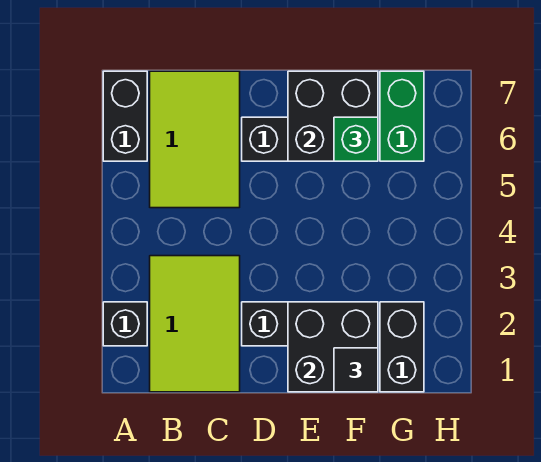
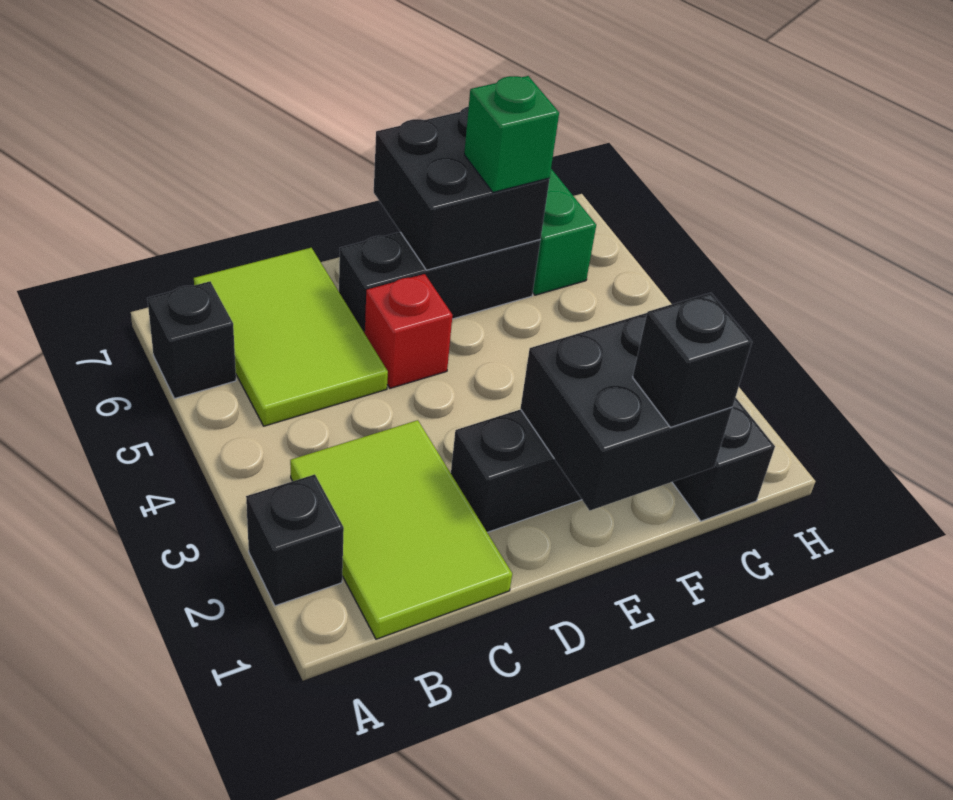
black 1x2 brick [103,71,147,161] -> black 1x1 brick [147,282,236,399]
none -> red 1x1 brick [365,274,452,388]
black 1x1 tile [334,348,378,392] -> black 1x1 brick [633,293,752,427]

